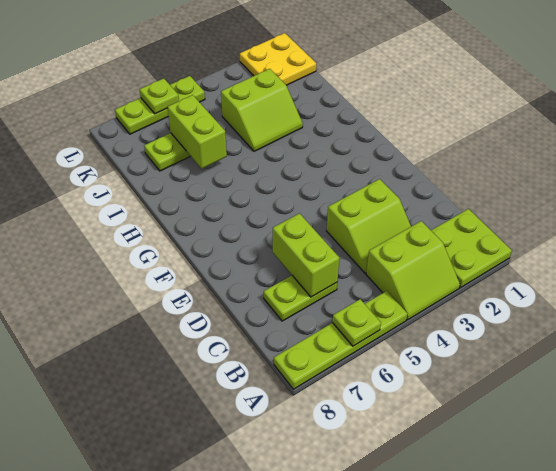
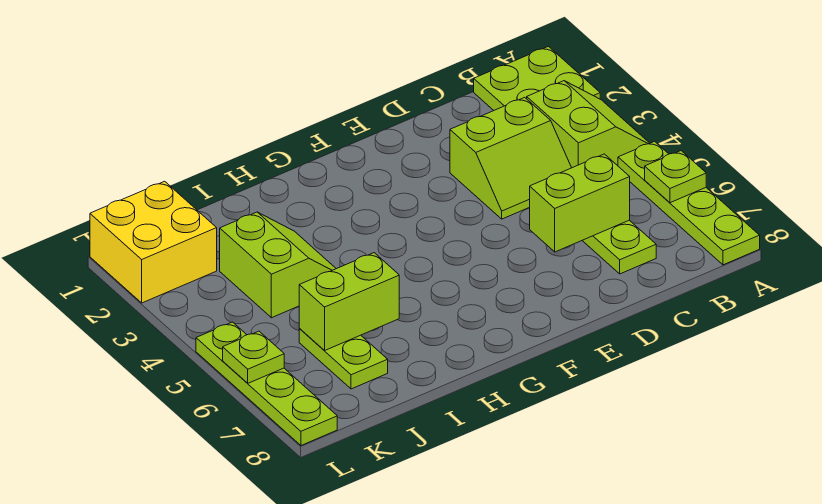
lime 2x2 slope [327,179,411,273] -> lime 2x2 slope turned to [450,97,571,219]
yellow 2x2 plate [240,33,316,85] -> yellow 2x2 brick [90,181,217,303]
lime 1x3 plate [115,76,205,134] -> lime 1x4 plate [196,322,337,445]

